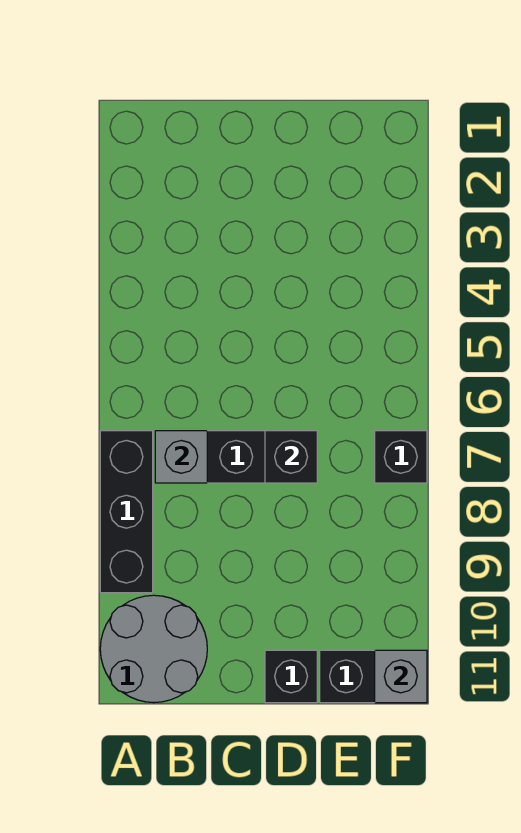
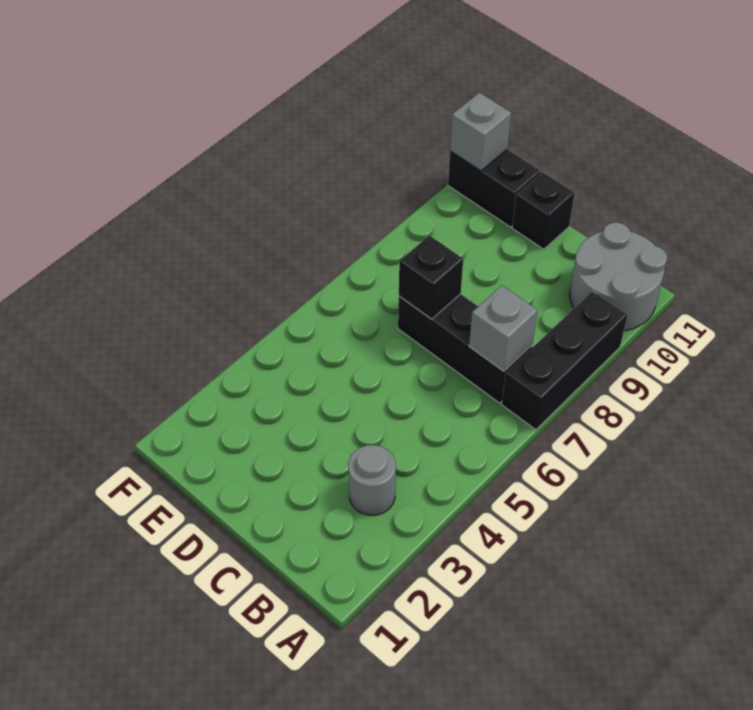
none -> grey 1x1 round brick [348,445,396,515]
black 1x1 brick [375,431,427,483] -> none

